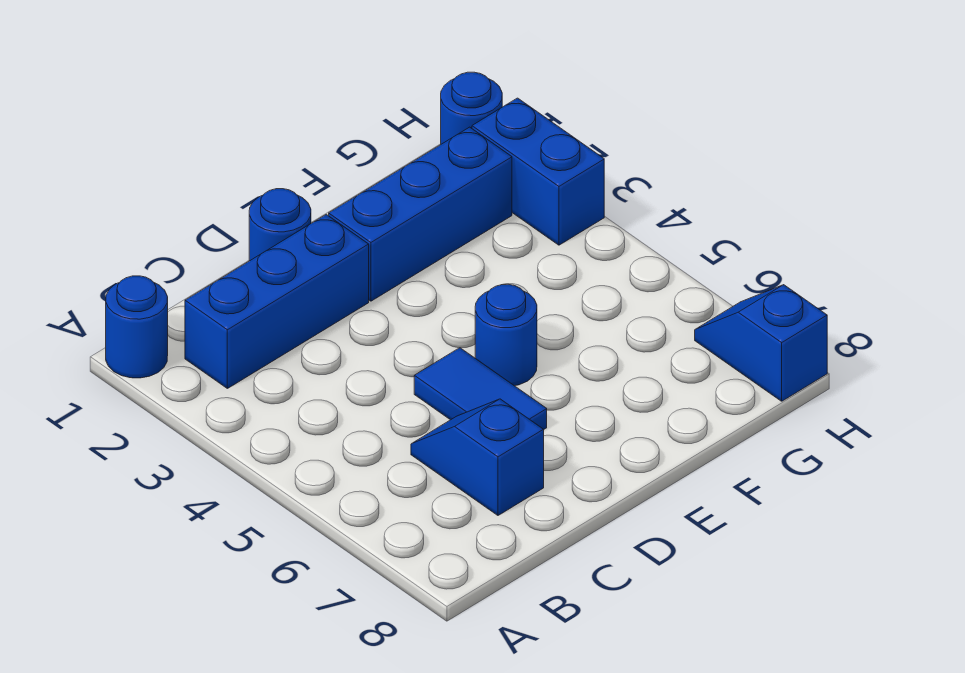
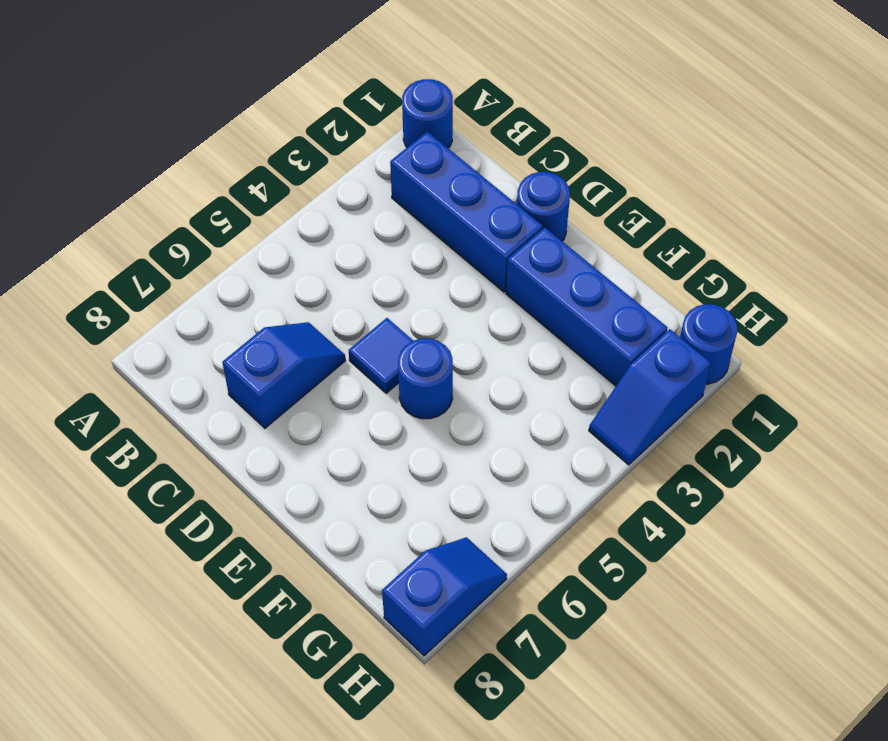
blue 1x2 tile [414,348,547,429] -> blue 1x1 tile [348,318,413,393]
blue 1x2 brick [472,98,604,245] -> blue 1x2 slope [589,329,711,465]

